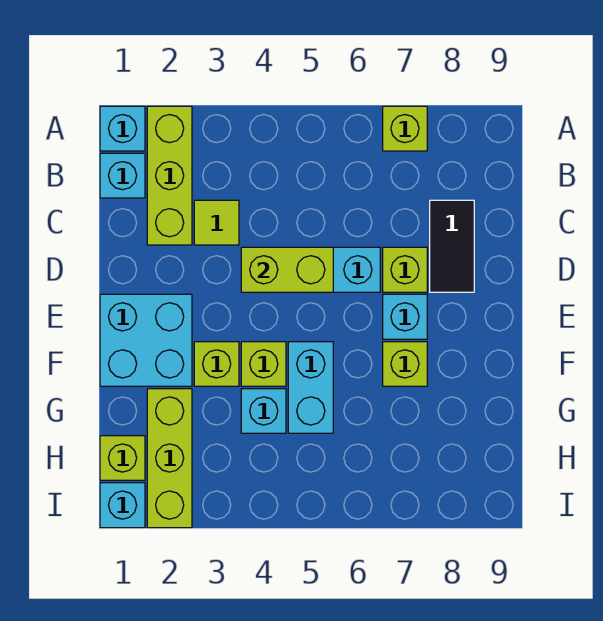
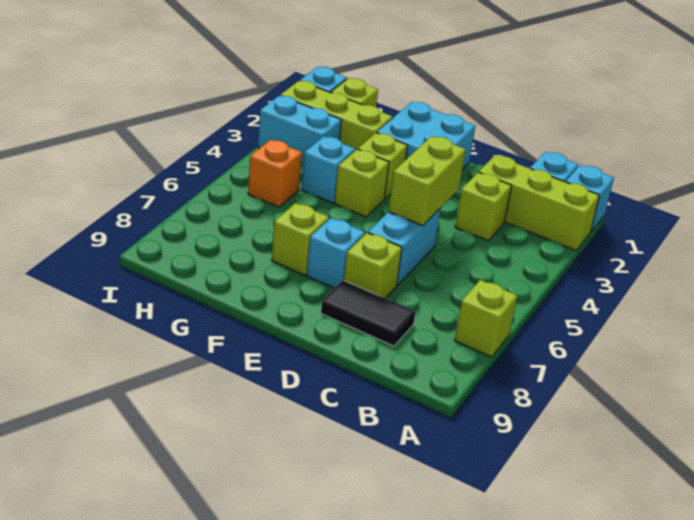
lime 1x1 tile [194,200,239,245] -> lime 1x1 brick [455,172,512,241]
cyan 1x2 brick [288,342,333,433] -> cyan 1x2 brick moved to [258,95,342,166]
none -> orange 1x1 brick [248,140,302,207]

